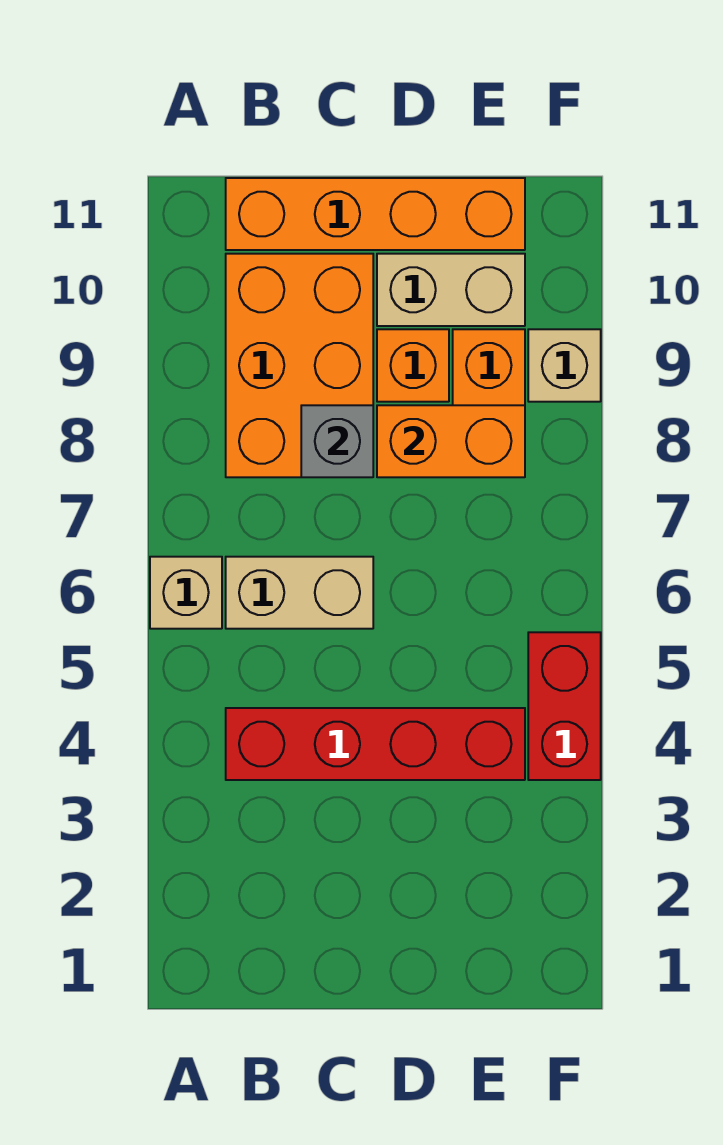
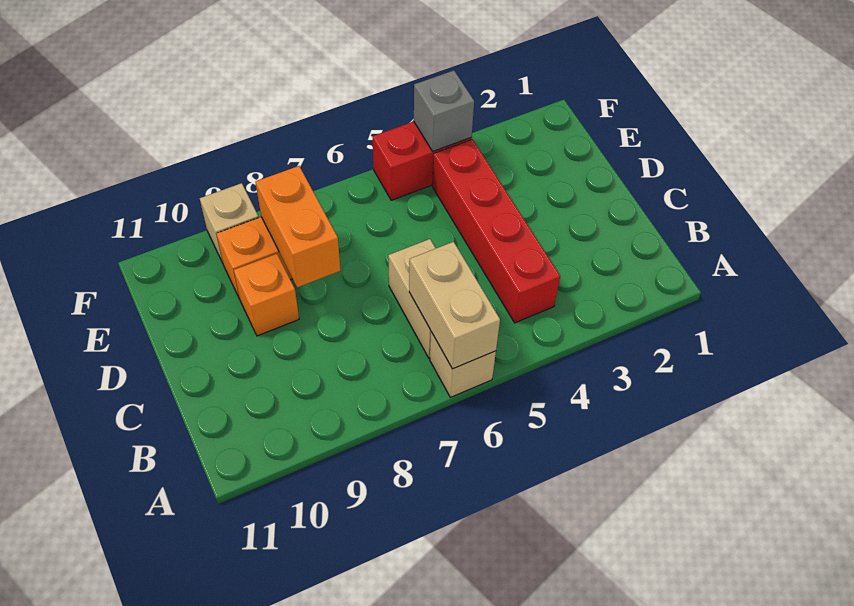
orange 2x3 brick [226,254,373,477] -> none
orange 1x4 brick [226,178,525,250] -> none
grey 1x1 brick [301,405,373,477] -> grey 1x1 brick moved to [414,71,474,151]
tan 1x2 brick [377,254,525,326] -> tan 1x2 brick moved to [409,242,500,369]

